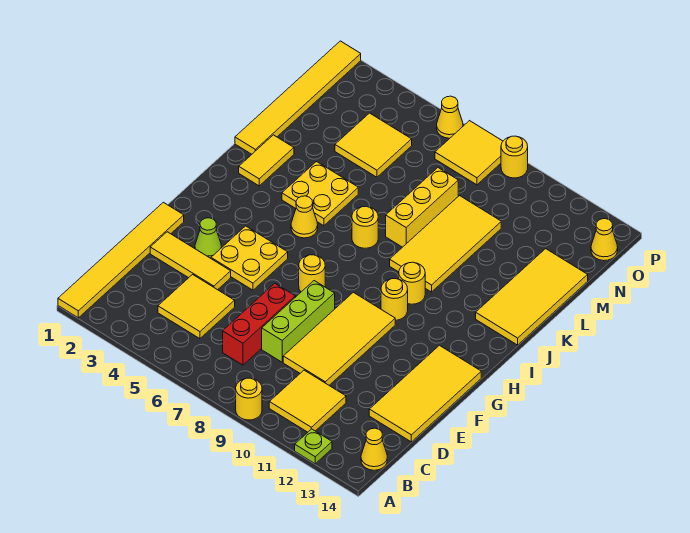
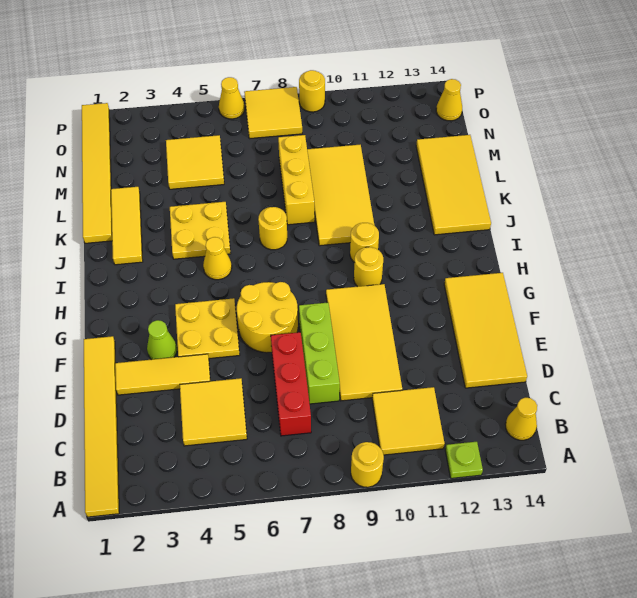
yellow 1x1 round brick [299,255,325,292] -> yellow 2x2 round brick [237,282,298,353]
yellow 1x2 tile [239,135,294,186] -> yellow 1x3 tile [111,187,143,265]

